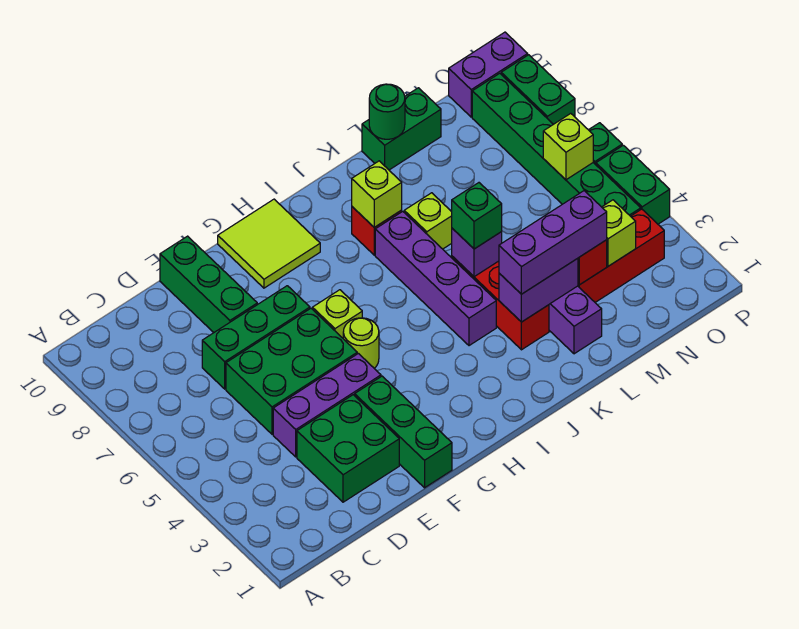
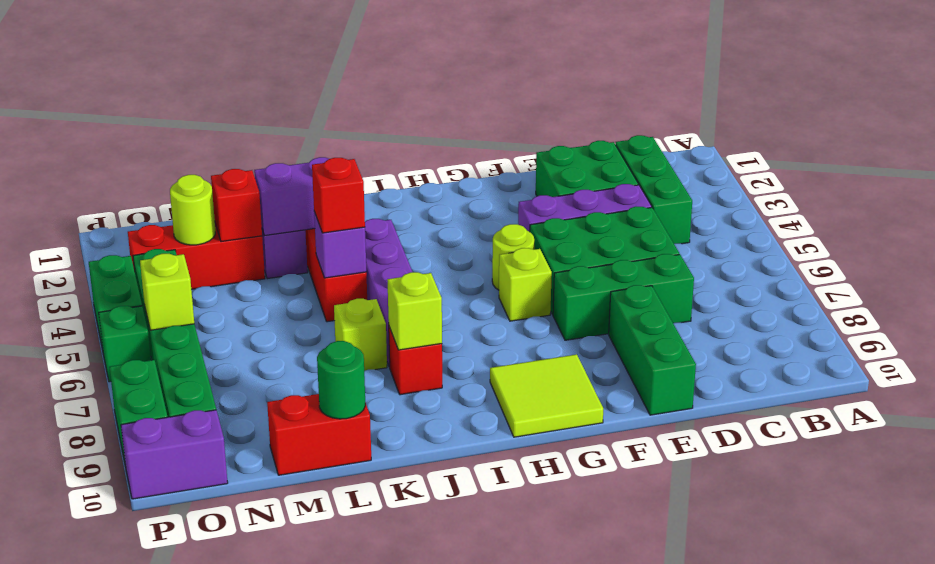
green 1x3 brick [355,376,452,488] -> green 1x3 brick moved to [615,135,692,244]
purple 1x3 brick [499,191,607,294] -> none
green 1x1 brick [452,183,502,249] -> red 1x1 brick [312,158,365,233]
green 1x2 brick [362,88,441,170] -> red 1x2 brick [267,394,371,475]
lime 1x1 brick [602,200,636,266] -> lime 1x1 round brick [170,175,215,245]

